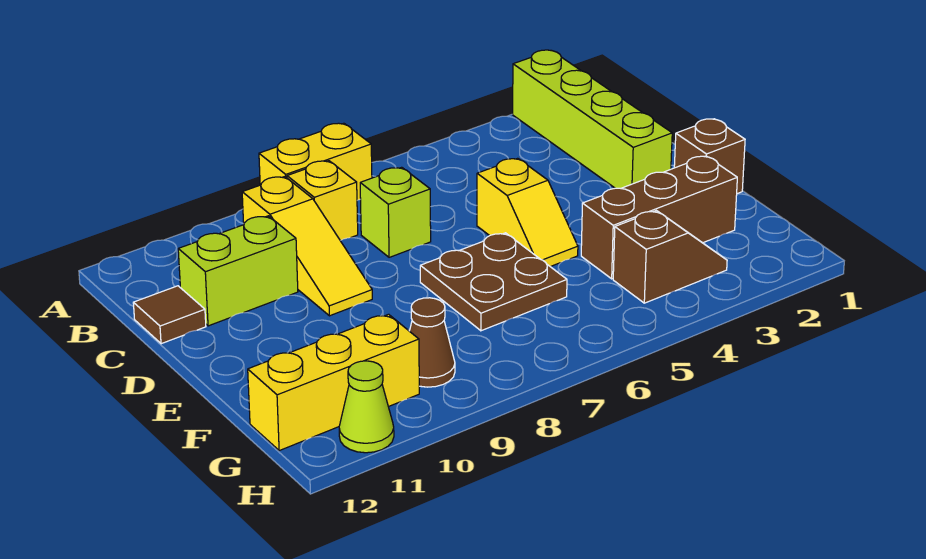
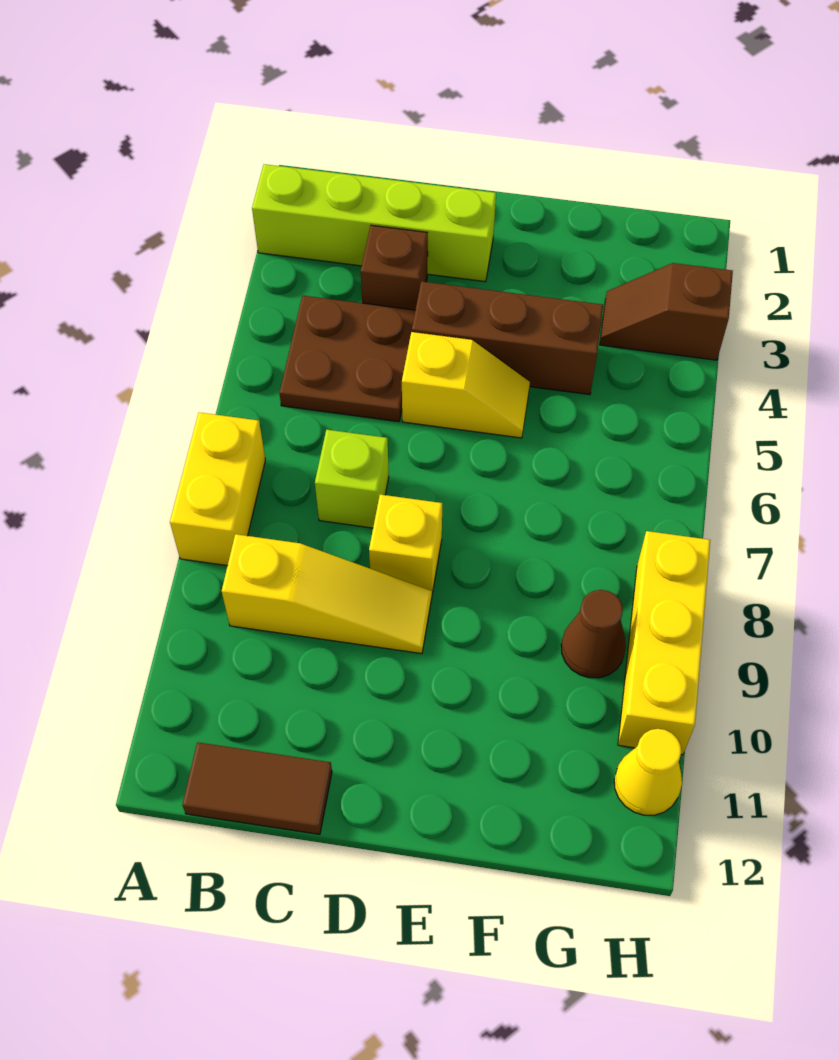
yellow 1x1 brick [287,161,358,241] -> yellow 1x1 brick moved to [369,494,443,593]
lime 1x2 brick [178,216,298,326] -> none
brown 1x1 tile [133,286,206,344] -> brown 1x2 tile [182,742,332,834]
brown 1x1 brick [674,119,745,194] -> brown 1x1 brick moved to [361,225,428,310]
brown 2x2 plate [420,233,567,331] -> brown 2x2 plate moved to [280,296,415,422]
brown 1x3 brick [581,156,737,279] -> brown 1x3 brick turned to [412,281,603,395]
brown 1x2 slope [613,211,727,303] -> brown 1x2 slope turned to [600,263,733,360]
yellow 1x3 brick [248,314,419,451] -> yellow 1x3 brick moved to [618,531,710,755]
lime 1x1 cone [339,361,394,453] -> yellow 1x1 cone [614,729,682,815]

